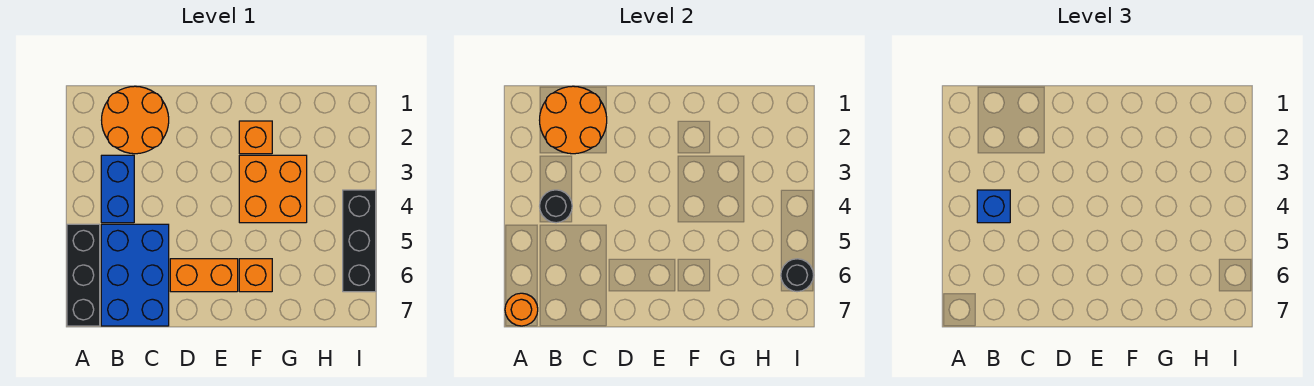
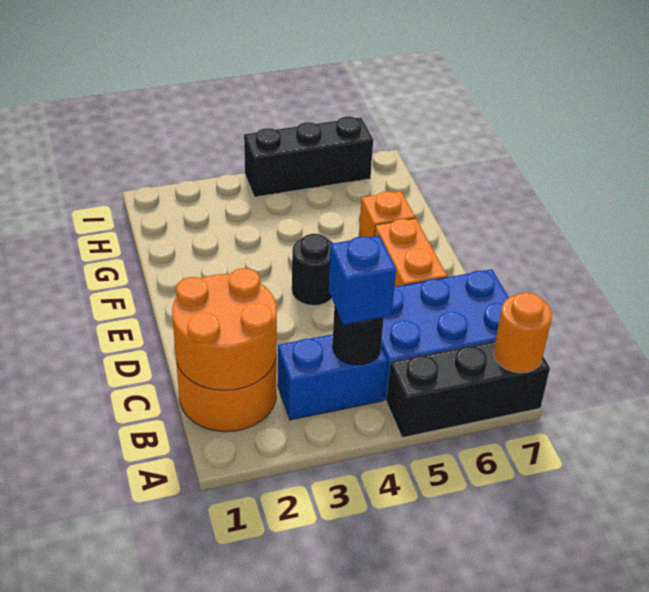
orange 1x1 brick [239,121,272,154] -> none
orange 2x2 brick [239,155,307,223] -> none
black 1x1 round brick [781,259,814,292] -> black 1x1 round brick moved to [292,234,333,306]

